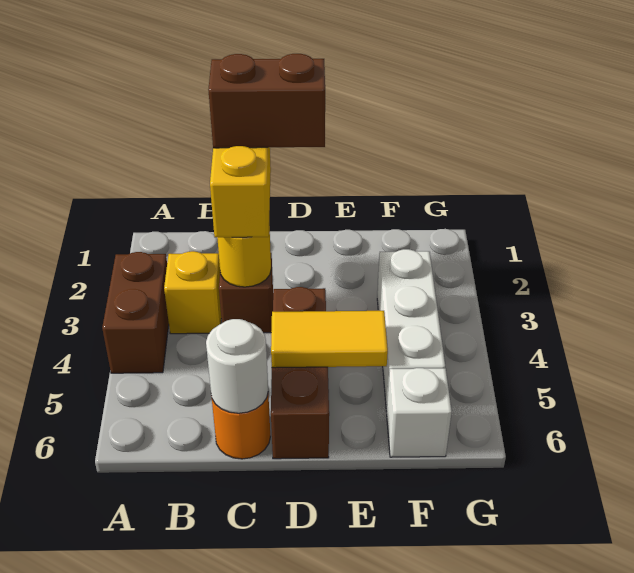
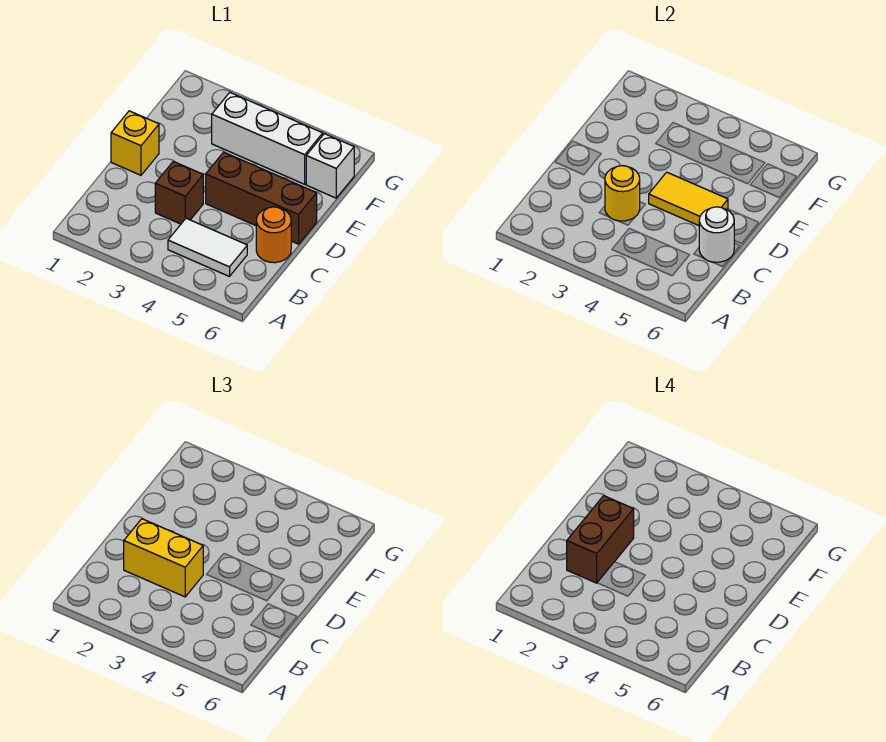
brown 1x2 brick [102,252,169,373] -> none
yellow 1x1 brick [164,251,221,334] -> yellow 1x1 brick moved to [111,111,159,175]
none -> white 1x2 tile [168,218,247,277]
yellow 1x2 tile [271,311,388,368] -> yellow 1x2 tile turned to [649,172,728,226]

